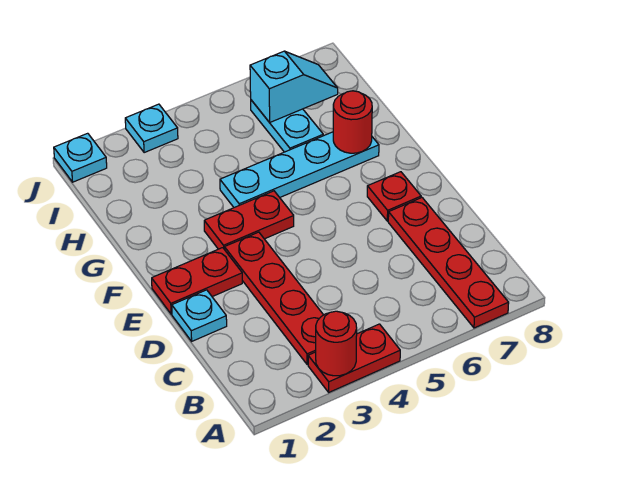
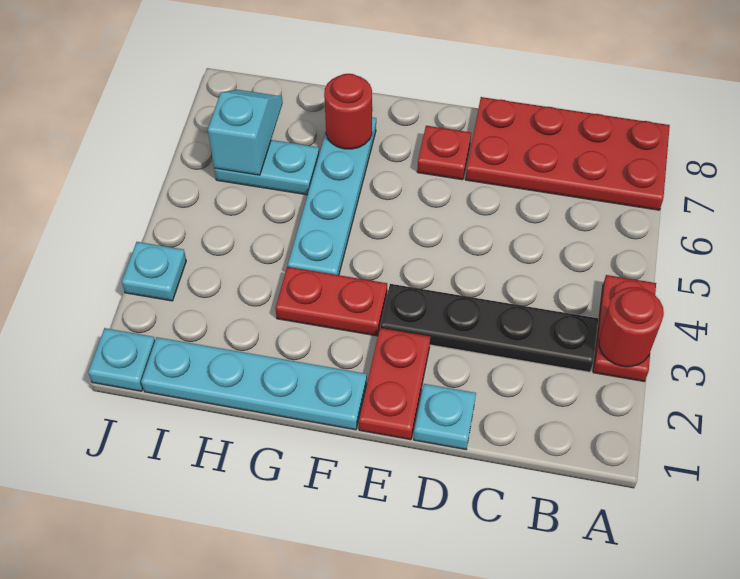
red 1x4 plate [388,198,509,328] -> red 2x4 plate [465,97,670,210]
red 1x4 plate [225,232,323,365] -> black 1x4 plate [380,284,598,372]
none -> cyan 1x4 plate [141,337,367,430]
red 1x2 plate [204,191,294,250] -> red 1x2 plate turned to [275,267,387,336]

